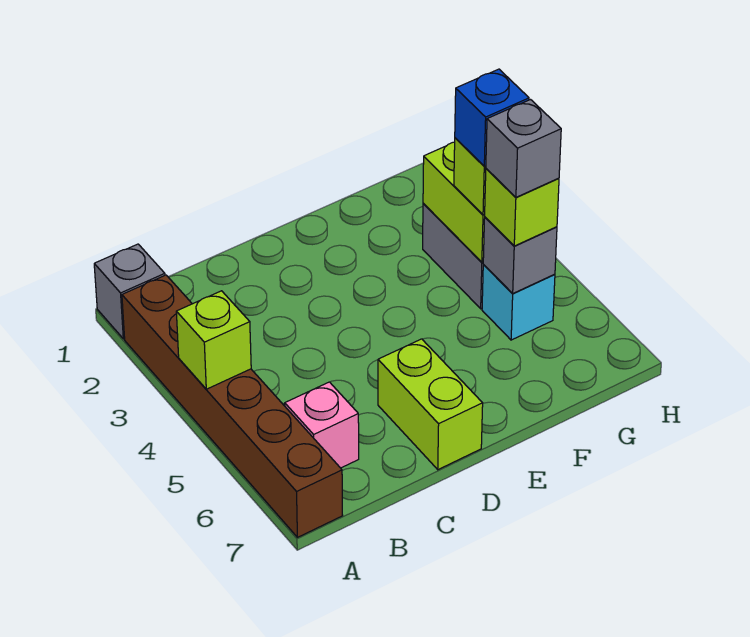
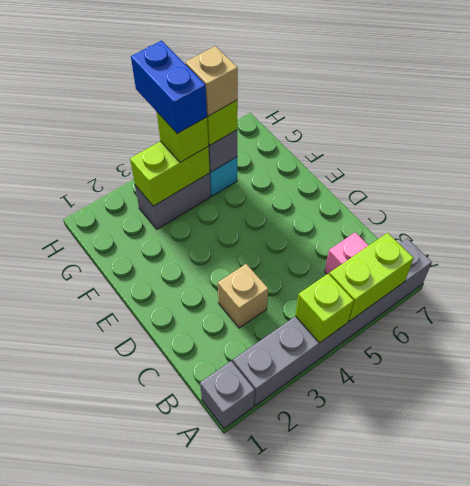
brown 1x6 brick [122,275,343,537] -> grey 1x6 brick [233,238,432,406]
none -> tan 1x1 brick [218,264,268,328]
lime 1x2 brick [378,339,483,470] -> lime 1x2 brick moved to [329,233,414,321]
blue 1x1 brick [455,69,529,166] -> blue 1x2 brick [131,41,207,134]
grey 1x1 brick [486,100,561,197] -> tan 1x1 brick [185,46,238,116]

